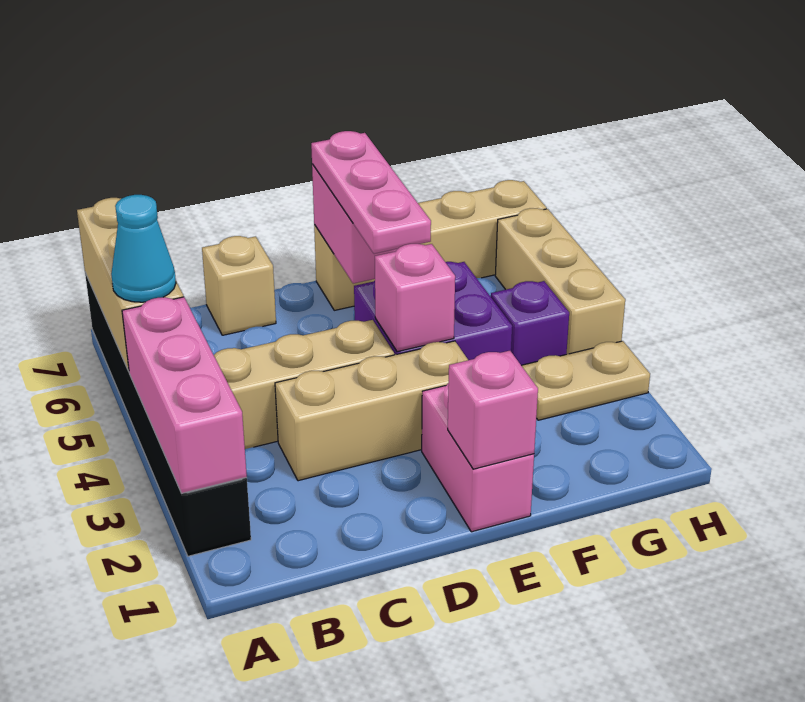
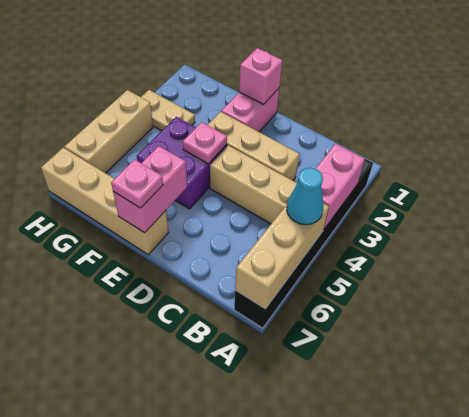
pink 1x3 brick [122,297,247,493] -> pink 1x2 brick [315,144,365,229]
tan 1x1 brick [202,236,276,335] -> none
pink 1x1 brick [375,244,455,352] -> pink 1x1 plate [183,122,227,164]
pink 1x3 plate [311,131,431,254] -> pink 1x1 plate [111,160,163,208]
purple 1x1 brick [491,281,569,365] -> none

